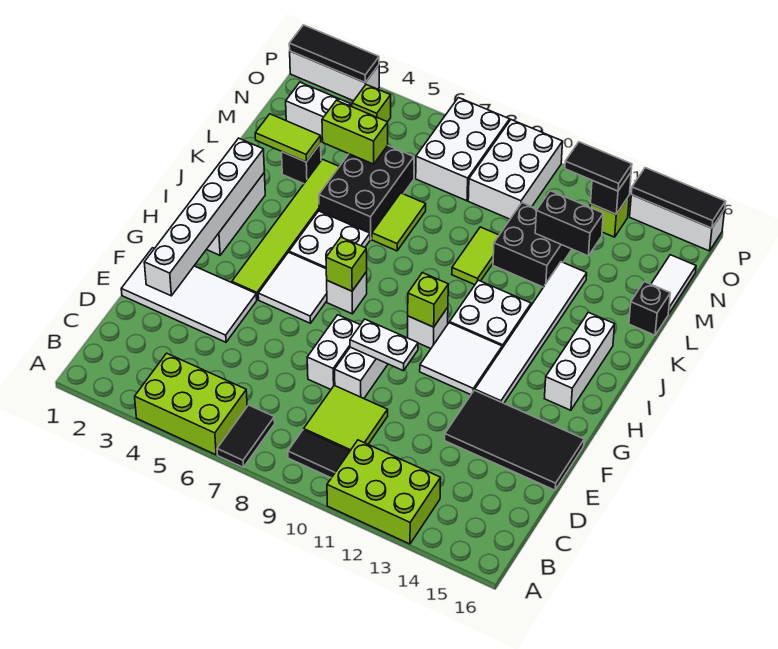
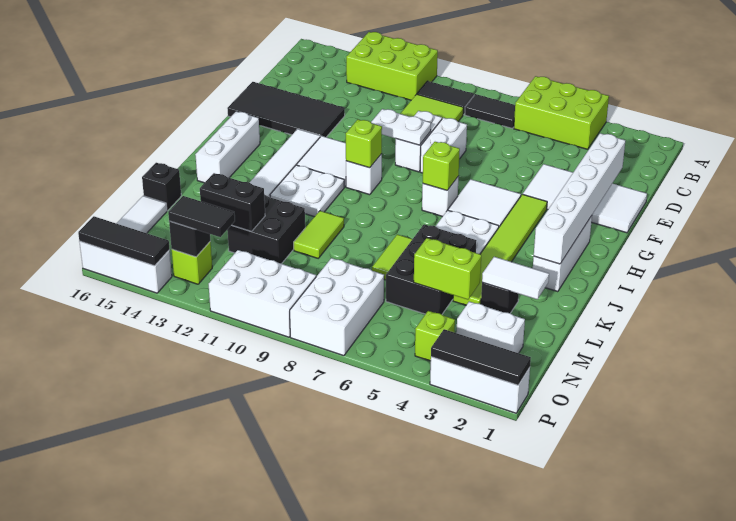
black 1x2 tile [217,405,275,467] -> black 1x2 tile turned to [465,94,515,128]
lime 1x2 tile [255,114,321,162] -> white 1x2 tile [482,257,549,299]
white 2x3 brick [468,120,563,219] -> white 2x3 brick turned to [209,250,316,337]

